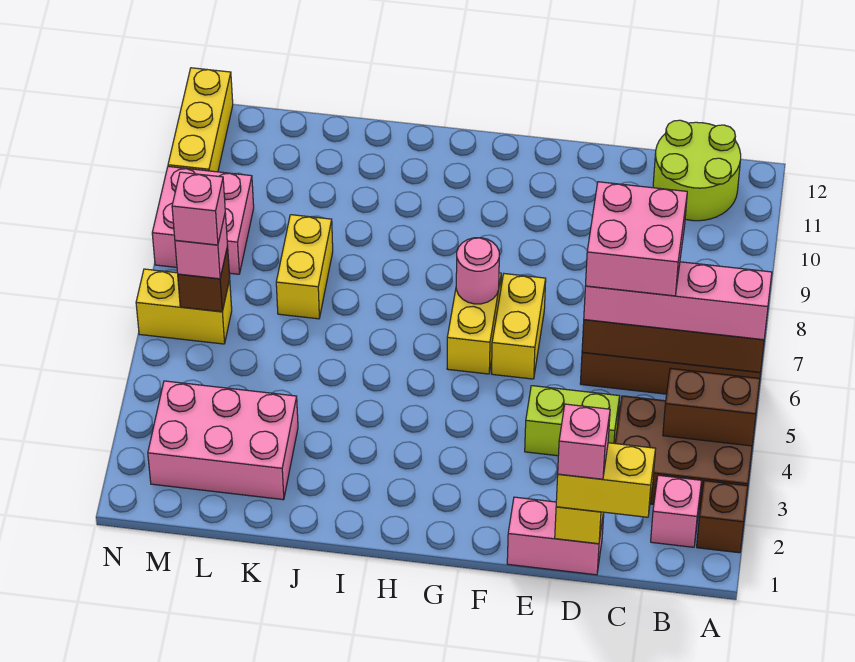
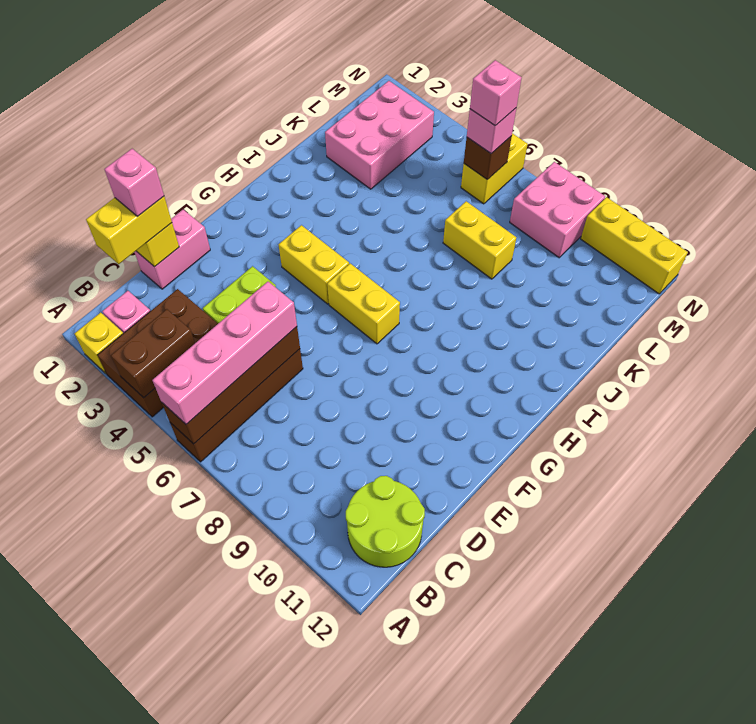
brown 1x1 brick [697,481,748,553] -> yellow 1x1 brick [75,313,123,373]
pink 2x2 brick [586,182,687,296] -> none
yellow 1x2 brick [492,274,546,379] -> yellow 1x2 brick moved to [279,225,349,304]
pink 1x1 round brick [456,238,499,304] -> none

